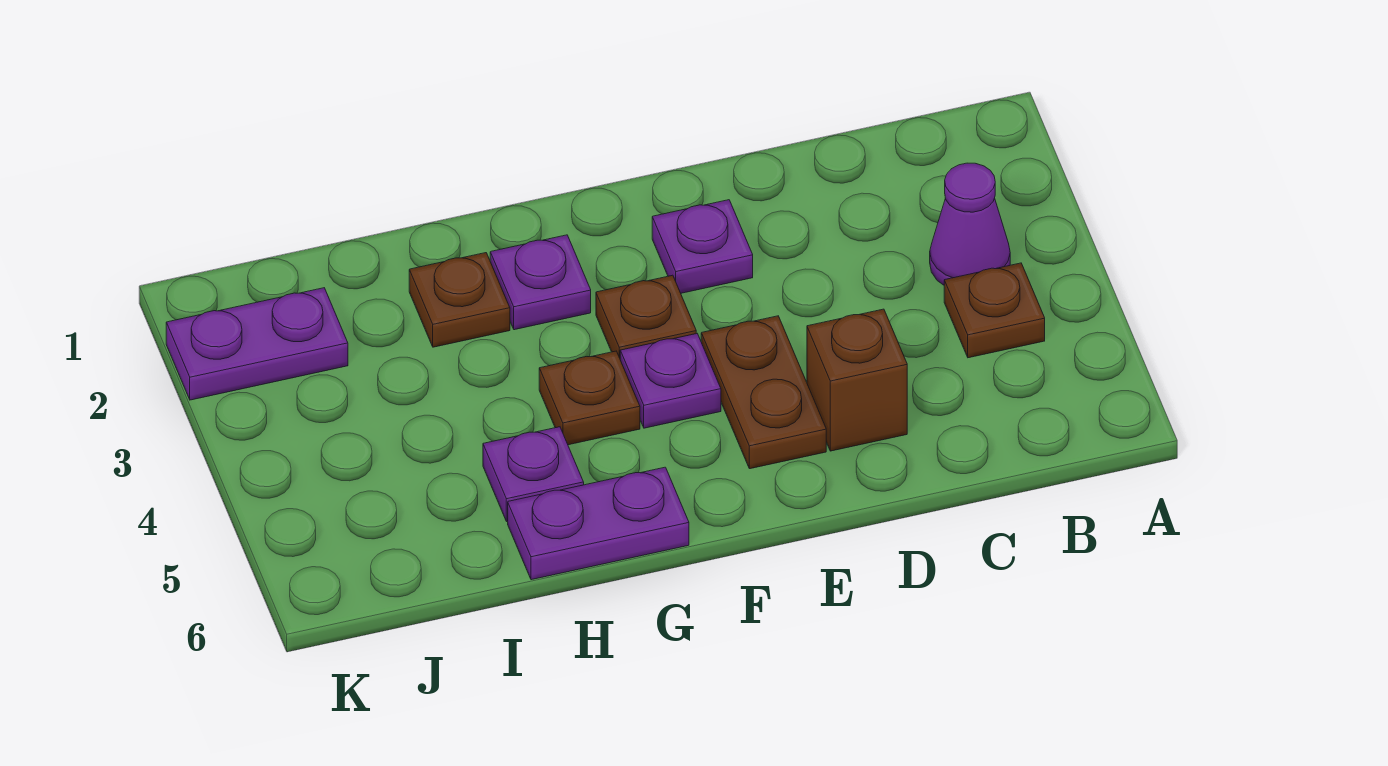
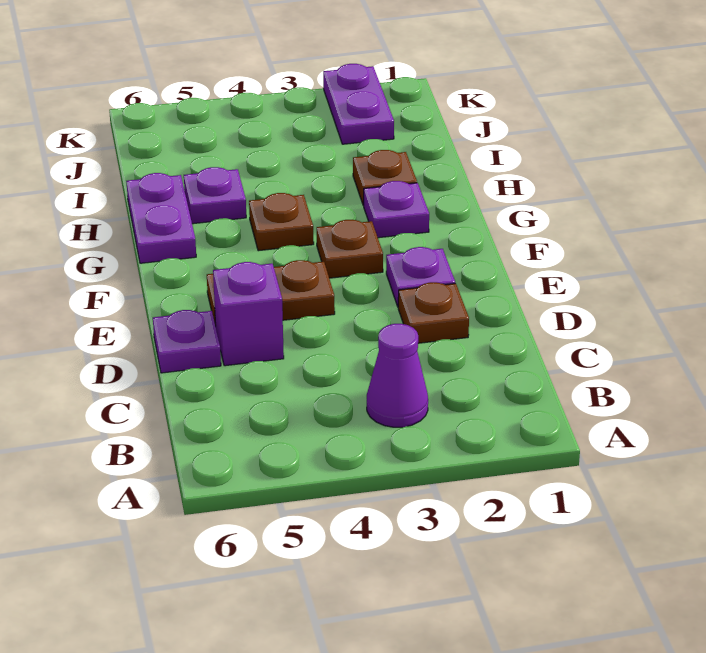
brown 1x1 plate [944,263,1045,358] -> brown 1x1 plate moved to [398,282,469,343]
brown 1x1 brick [807,309,907,451] -> purple 1x1 brick [213,262,284,366]
purple 1x1 plate [620,334,721,428] -> purple 1x1 plate moved to [153,310,221,373]

